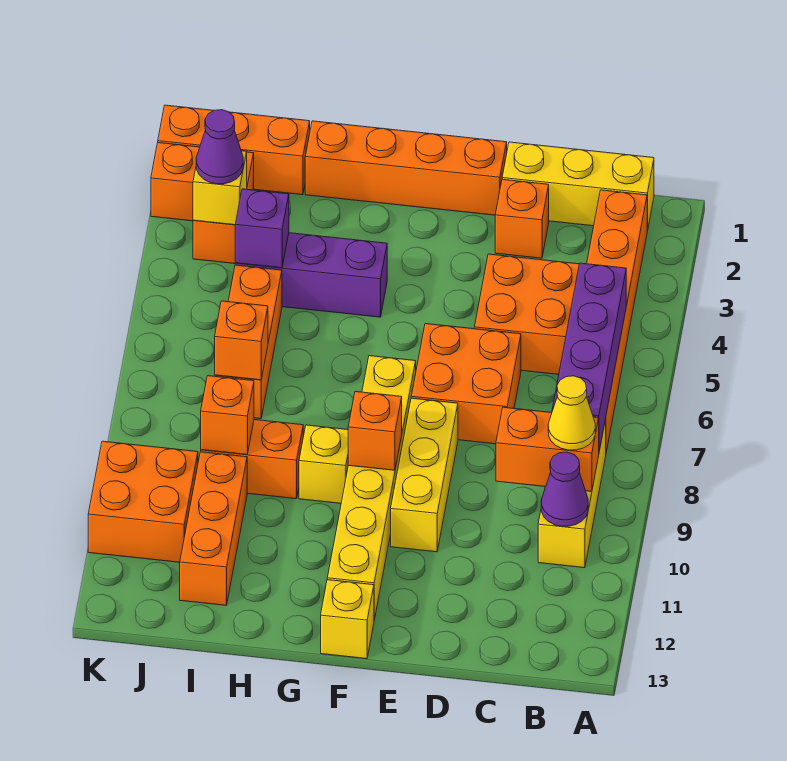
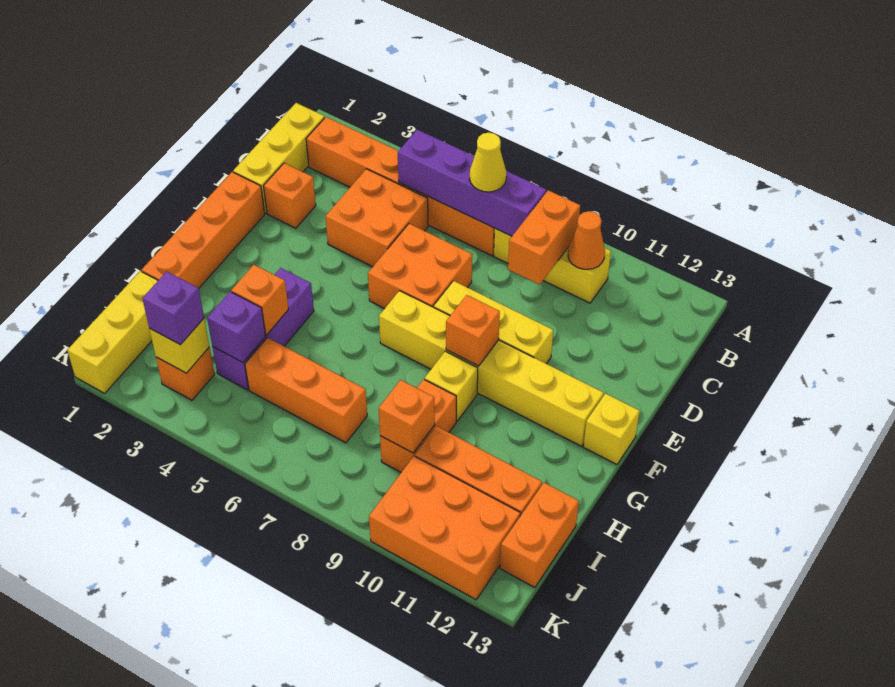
yellow 1x1 cone [548,376,595,450] -> yellow 1x1 cone moved to [470,133,506,192]
purple 1x1 cone [541,452,588,526] -> orange 1x1 cone [568,211,605,269]
orange 1x3 brick [158,105,310,195] -> yellow 1x3 brick [67,271,158,393]
orange 1x1 brick [215,301,268,380] -> orange 1x1 brick moved to [231,265,288,335]
orange 1x2 brick [151,143,254,221] -> orange 1x2 brick moved to [500,483,579,588]
purple 1x1 cone [196,110,243,184] -> purple 1x1 brick [142,272,204,345]
orange 2x2 brick [88,441,198,562] -> orange 2x3 brick [369,456,520,600]

